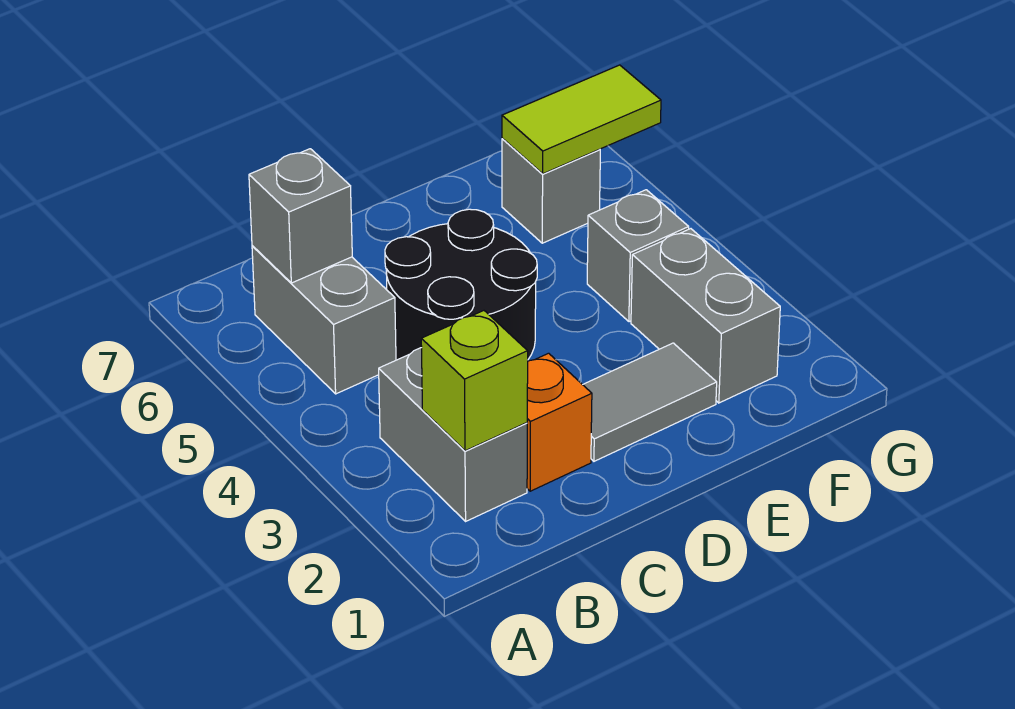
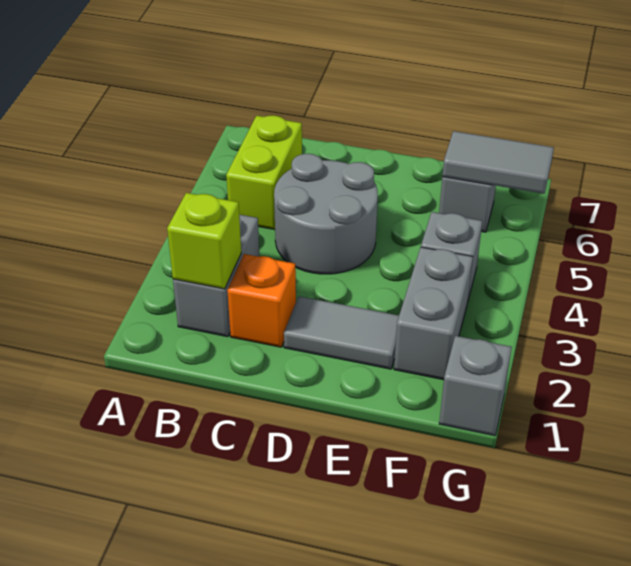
grey 1x2 brick [252,246,396,394] -> lime 1x2 brick [226,115,302,230]
grey 1x1 brick [249,149,352,283] -> grey 1x1 brick moved to [439,336,512,436]
black 2x2 round brick [385,209,537,360] -> grey 2x2 round brick [274,154,378,274]
lime 1x2 tile [502,65,661,174] -> grey 1x2 tile [442,131,554,194]

